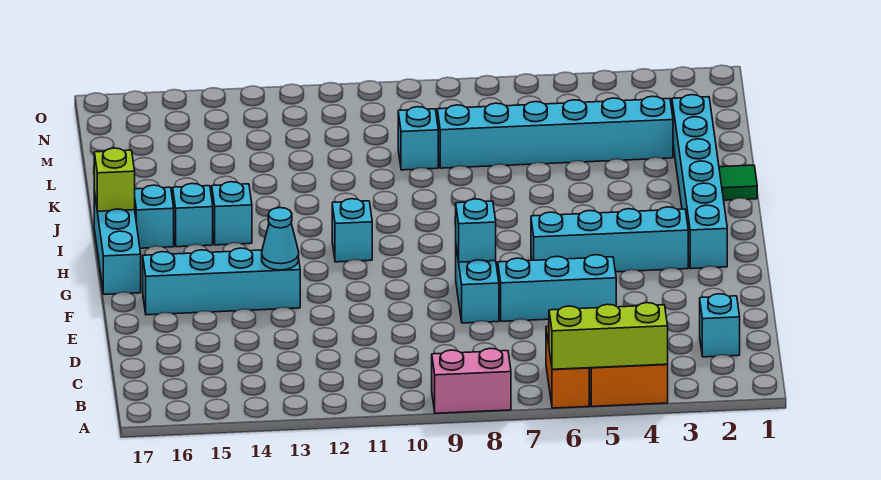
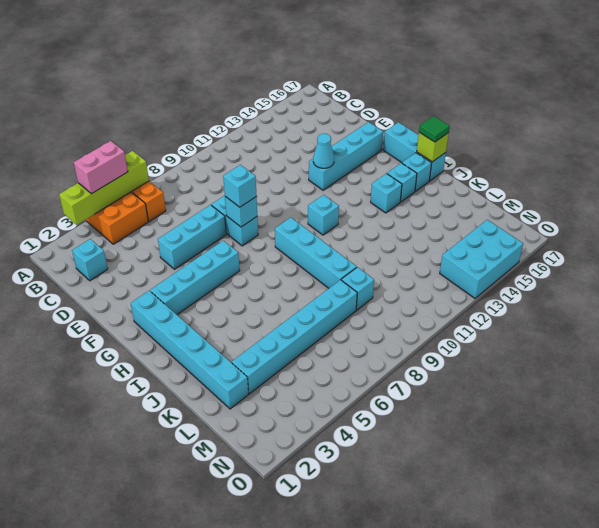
lime 1x3 brick [549,303,668,369] -> lime 1x4 brick [59,151,149,225]
pink 1x2 brick [432,348,511,413] -> pink 1x2 brick moved to [74,141,128,194]
none -> cyan 1x1 brick [223,165,256,207]
none -> cyan 1x4 brick [275,217,357,288]
green 1x1 tile [719,165,757,200] -> green 1x1 tile moved to [419,116,450,142]
none -> cyan 2x3 brick [440,220,523,298]

